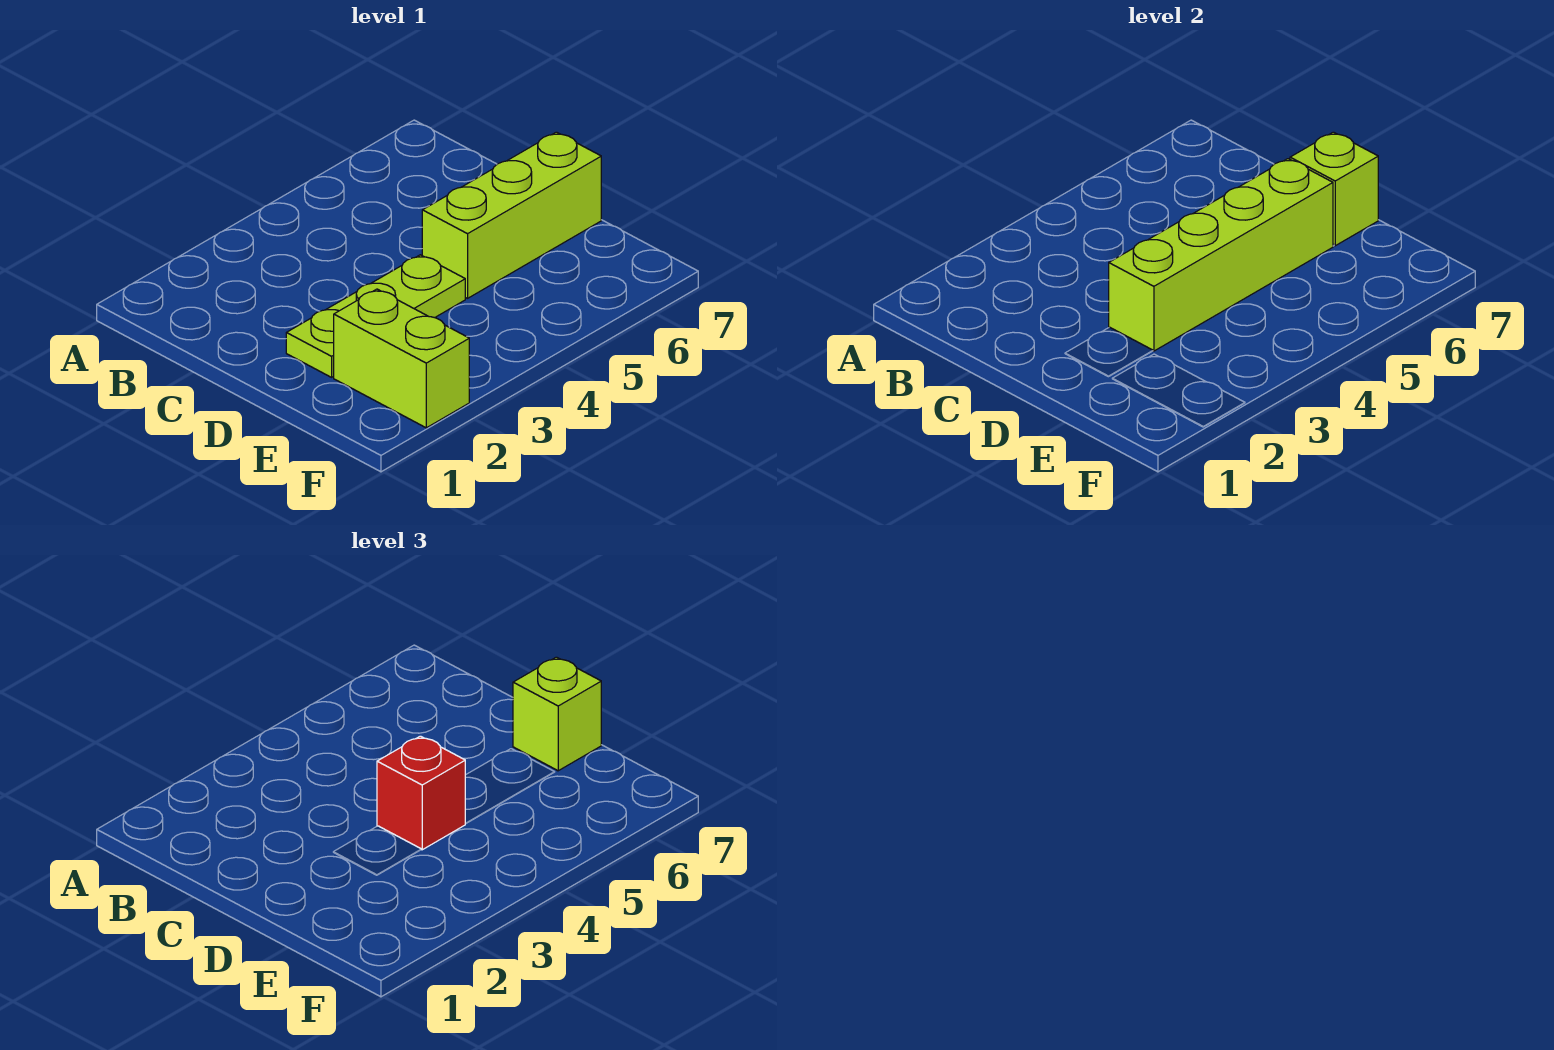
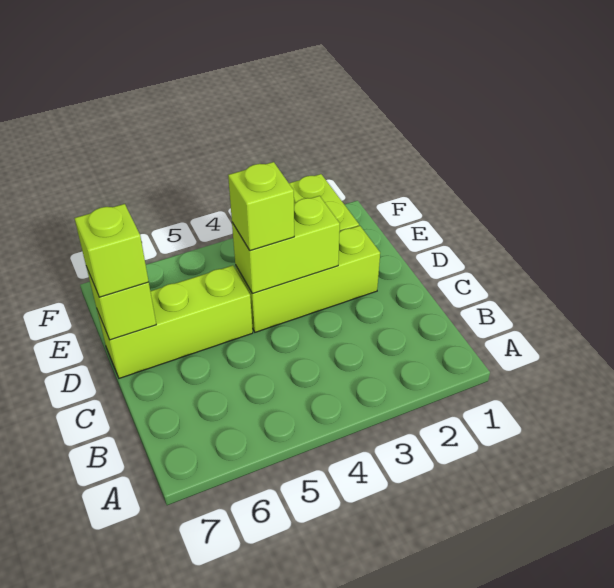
lime 1x3 plate [286,255,465,377] -> lime 1x3 brick [235,226,380,332]
lime 1x4 brick [1109,159,1333,351] -> lime 1x2 brick [232,196,340,294]
red 1x1 brick [377,736,465,850] -> lime 1x1 brick [228,162,294,251]

